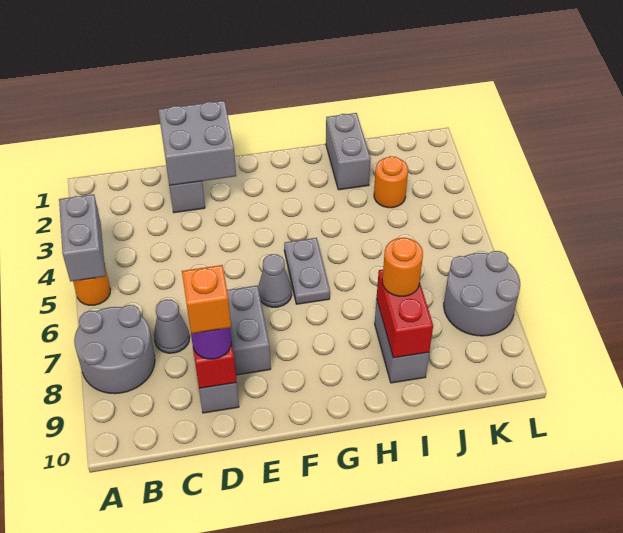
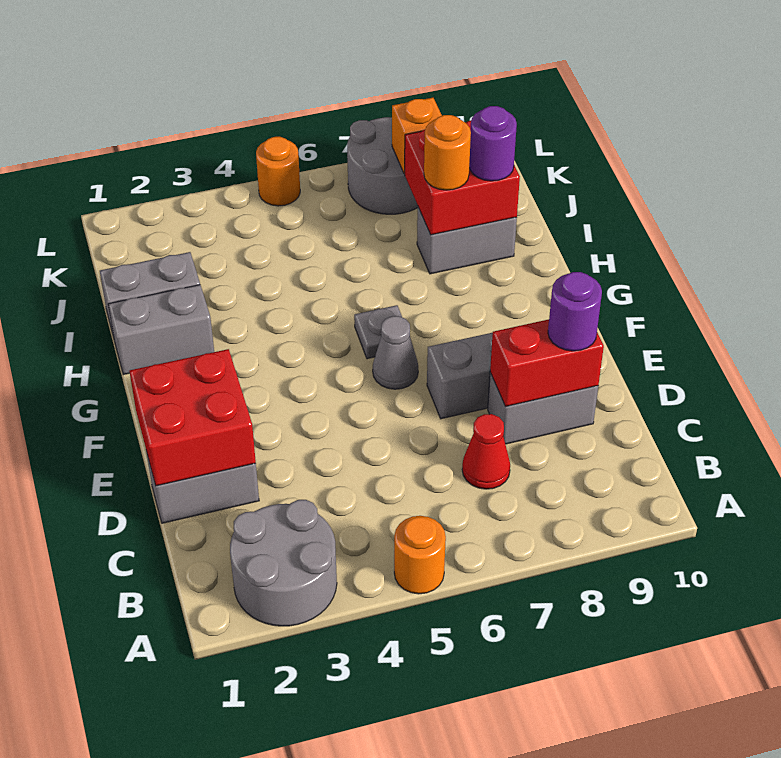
grey 1x2 brick [59,194,106,281] -> grey 1x2 brick moved to [108,285,214,375]
grey 2x2 round brick [74,305,155,394] -> grey 2x2 round brick moved to [230,500,337,626]
grey 1x1 cone [154,299,190,353] -> red 1x1 cone [462,414,510,489]
grey 2x2 brick [158,101,236,185] -> red 2x2 brick [129,349,256,486]
orange 1x1 brick [182,265,231,334] -> orange 1x1 brick moved to [392,98,442,174]
grey 1x2 plate [284,238,330,304] -> grey 1x1 plate [354,305,402,359]
red 1x2 brick [377,270,433,358] -> red 2x2 brick [405,121,520,235]
none -> purple 1x1 round brick [469,106,517,181]
orange 1x1 round brick [374,156,408,208] -> orange 1x1 round brick moved to [256,137,300,206]

